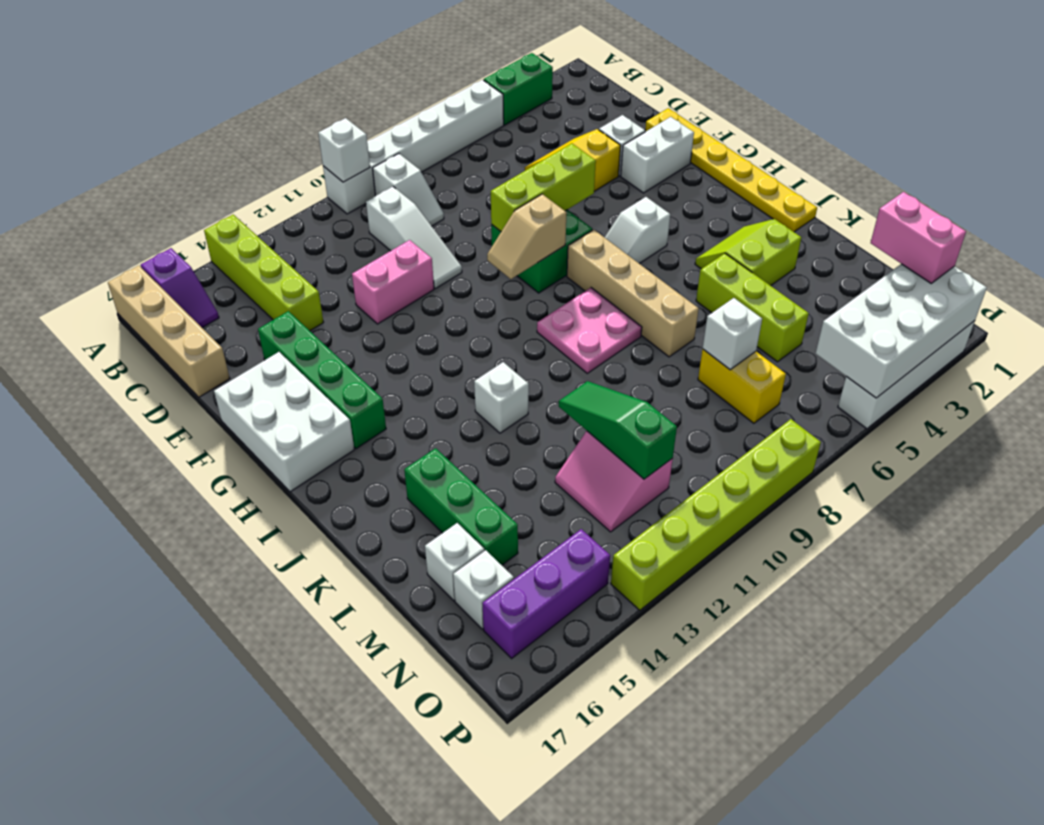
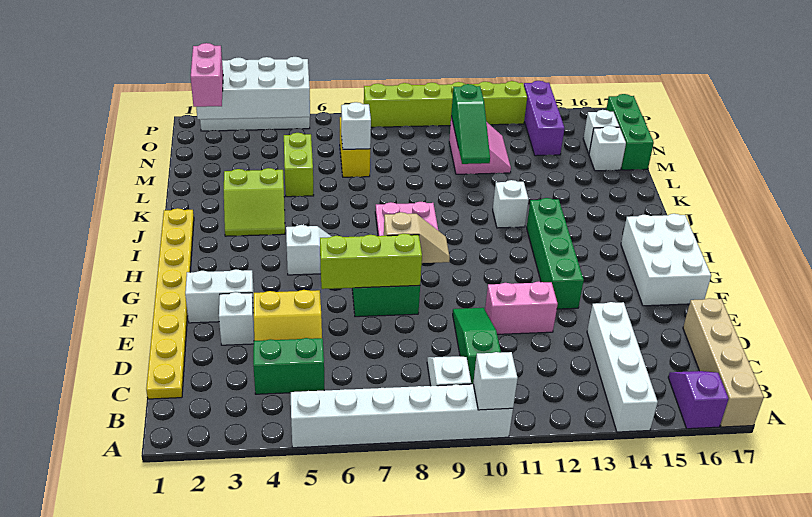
green 1x2 brick [484,53,553,125] -> green 1x2 brick moved to [253,338,324,394]
lime 1x4 brick [204,215,324,331] -> white 1x4 brick [587,302,658,432]
white 1x3 slope [366,187,462,289] -> green 1x3 slope [453,308,501,384]
yellow 1x6 plate [645,108,817,232] -> yellow 1x8 plate [146,208,194,399]
green 1x4 brick [258,311,386,449] -> green 1x4 brick moved to [527,198,584,309]
tan 1x4 brick [567,230,699,357] -> none
lime 1x3 brick [696,253,809,362] -> lime 1x2 brick [284,133,314,197]
green 1x3 brick [404,448,518,565] -> green 1x3 brick moved to [606,94,654,170]
purple 1x3 brick [483,529,610,658] -> purple 1x3 brick turned to [524,81,565,156]

